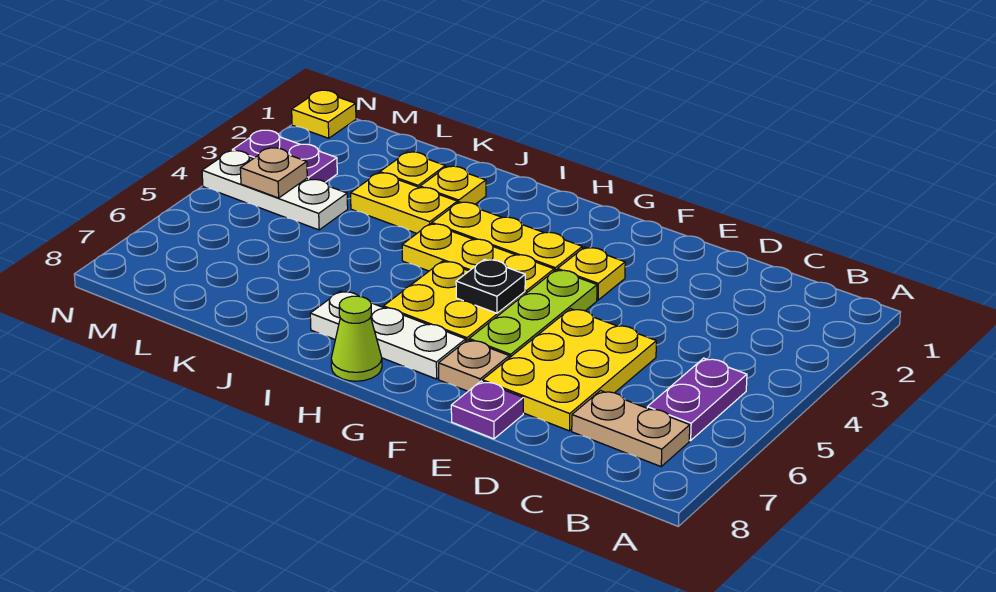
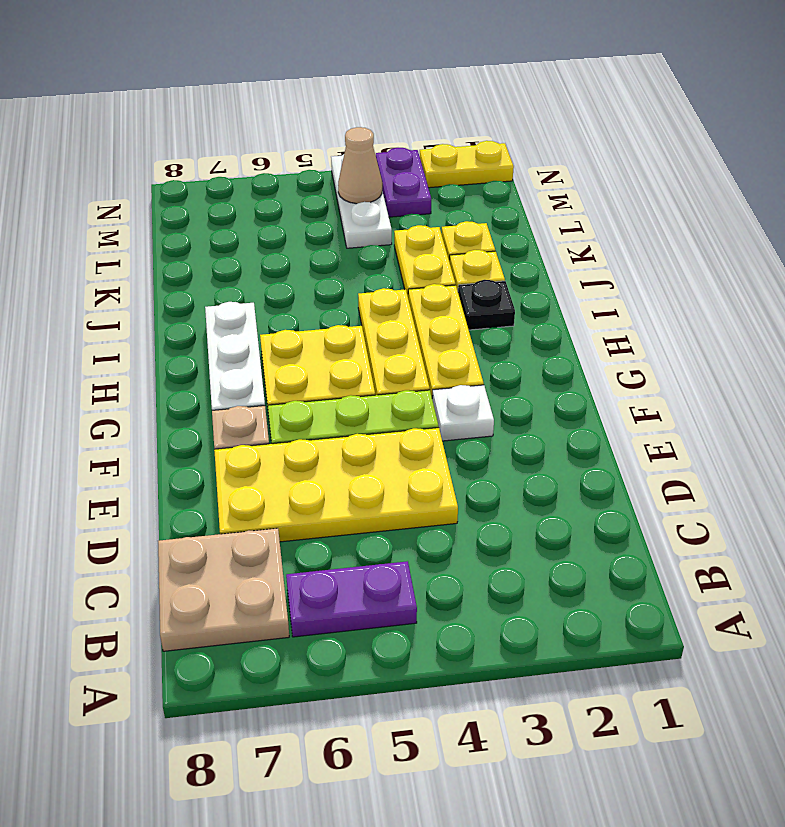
tan 1x2 plate [572,391,690,466] -> tan 2x2 plate [158,528,289,651]
yellow 2x3 plate [482,309,656,431] -> yellow 2x4 plate [214,428,458,542]
purple 1x1 plate [451,381,523,439] -> none
yellow 1x1 plate [557,247,625,300] -> white 1x1 plate [432,385,494,441]
black 1x1 plate [456,259,525,313] -> black 1x1 plate moved to [458,280,515,330]
lime 1x1 cone [331,296,382,381] -> none
tan 1x1 plate [240,148,307,198] -> tan 1x1 cone [338,127,382,204]
yellow 1x1 plate [292,90,356,138] -> yellow 1x2 plate [420,141,514,188]

